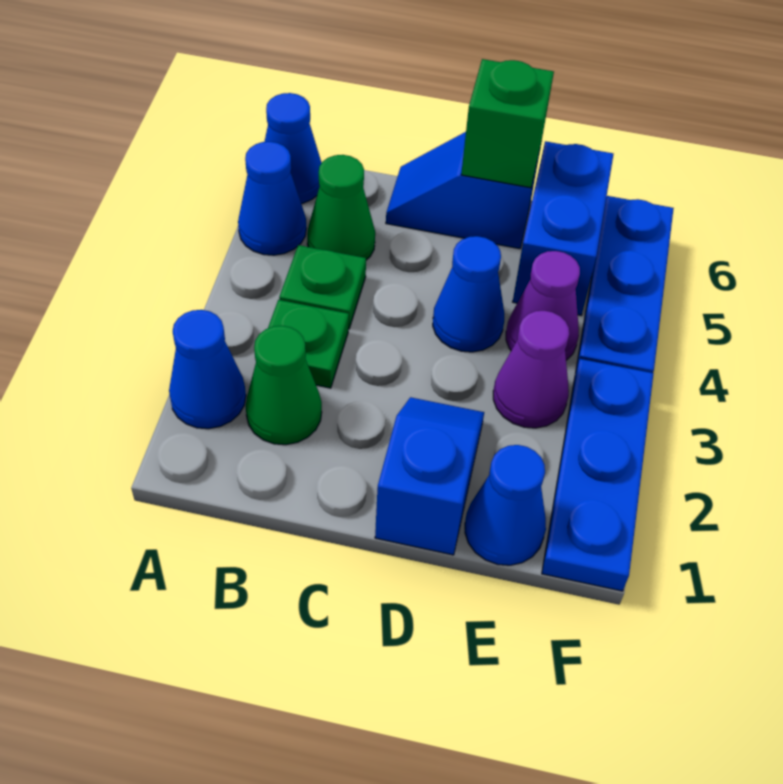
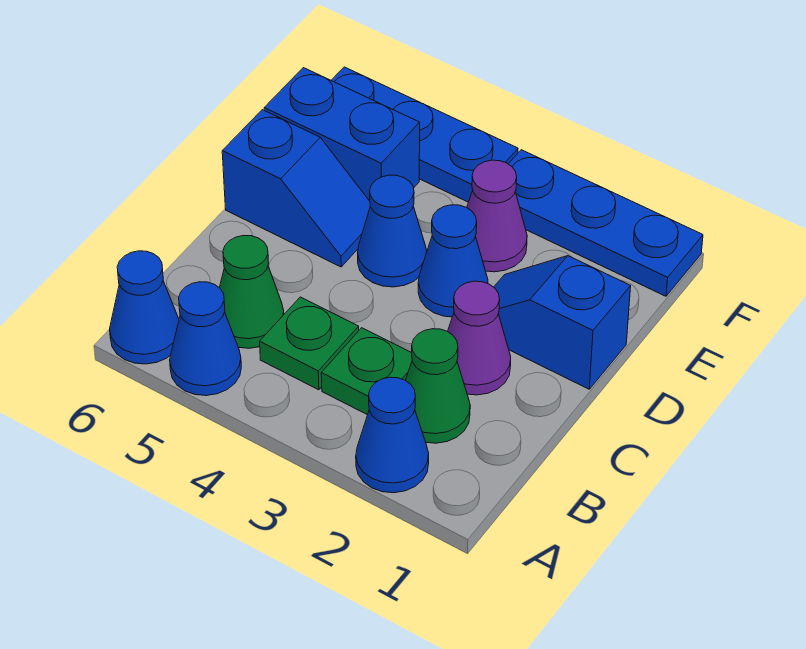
blue 1x2 slope [386,132,541,249] -> blue 1x2 slope turned to [222,110,370,267]
green 1x1 brick [461,59,554,188] -> none
blue 1x1 cone [465,445,546,565] -> blue 1x1 cone moved to [418,205,488,317]
purple 1x1 cone [506,251,580,360] -> purple 1x1 cone moved to [448,281,511,395]

